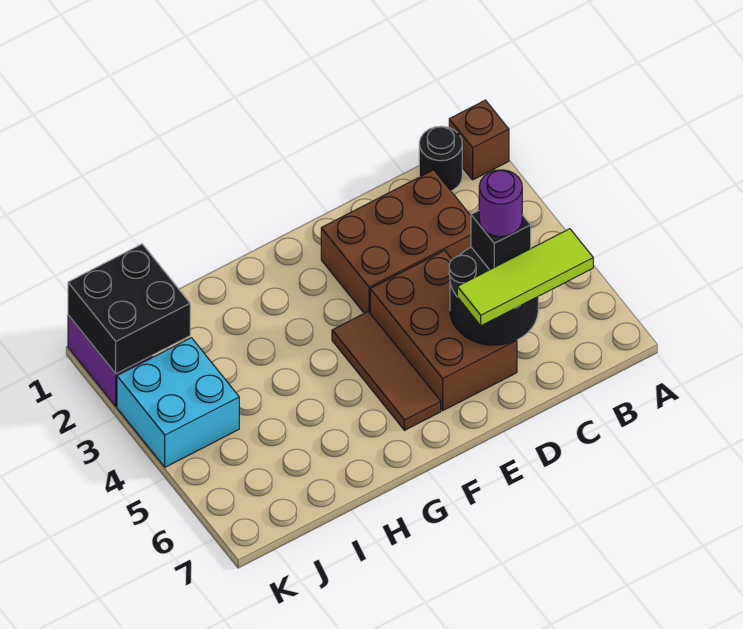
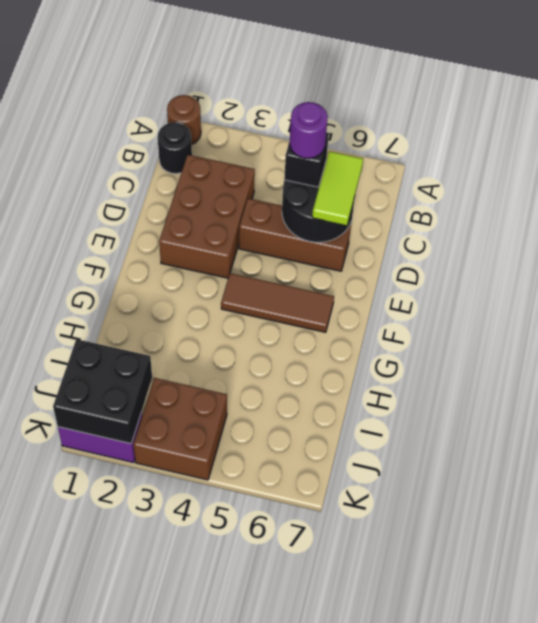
brown 1x1 brick [449,100,509,180] -> brown 1x1 round brick [167,95,201,144]
lime 1x3 tile [457,229,593,326] -> lime 1x2 tile [312,151,363,225]
brown 2x3 brick [370,251,517,411] -> brown 1x3 brick [239,198,351,271]
cyan 2x2 brick [117,338,239,467] -> brown 2x2 brick [133,378,227,480]

